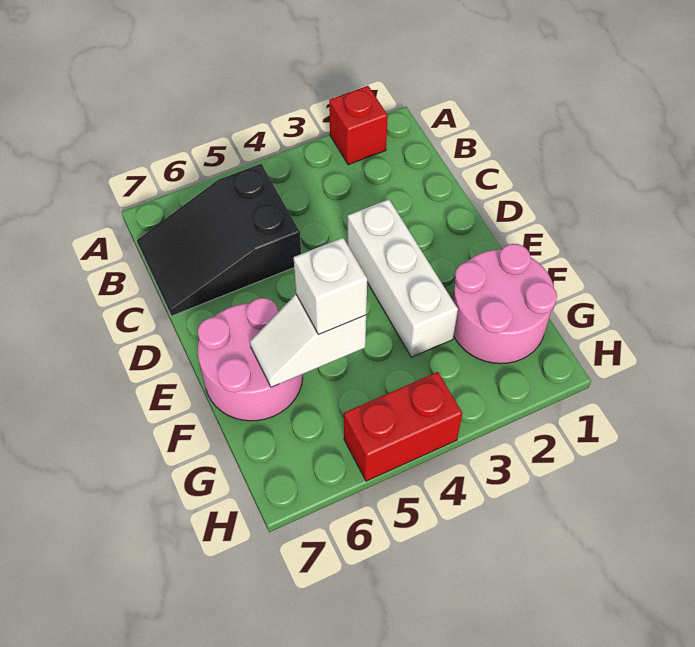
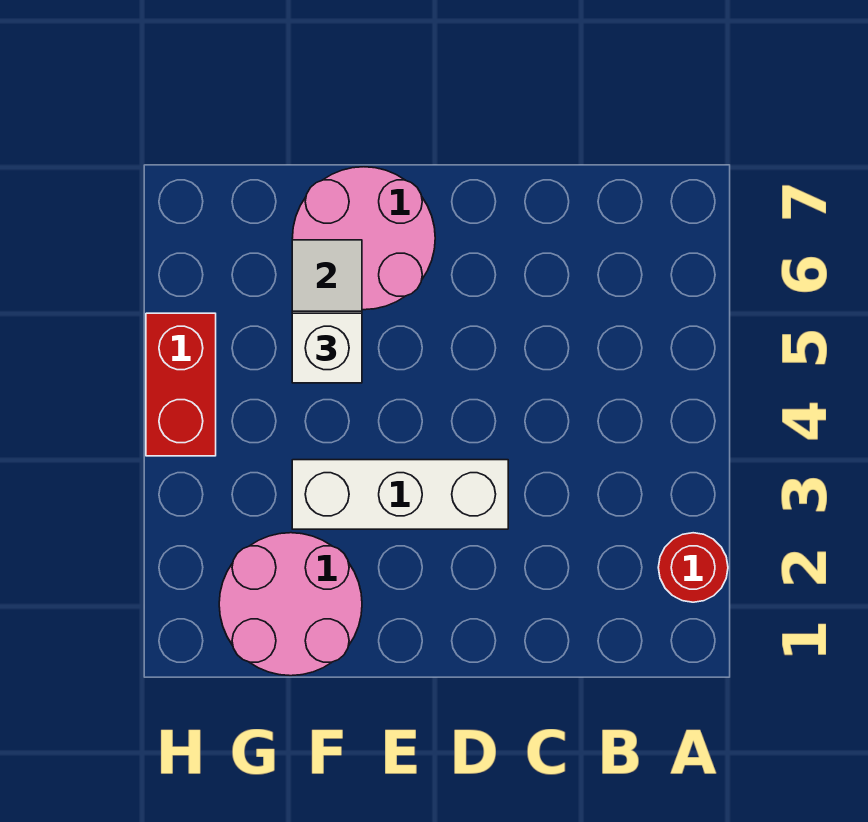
red 1x1 brick [329,86,388,165] -> red 1x1 round brick [658,533,728,602]
black 2x3 slope [137,164,301,316] -> none

